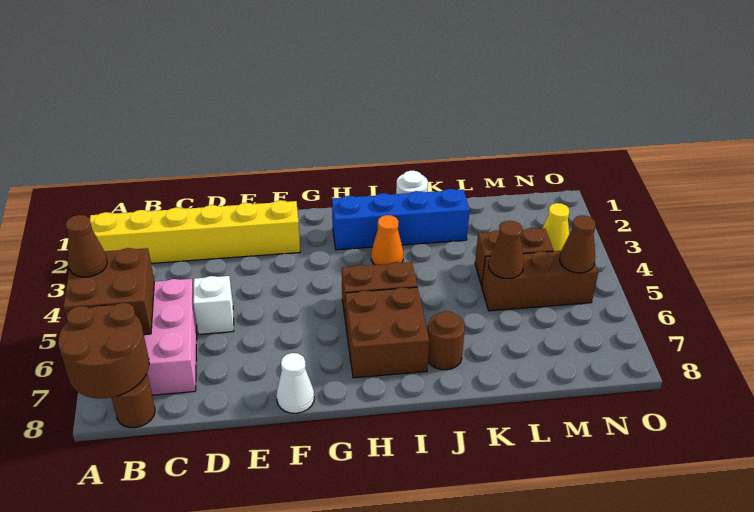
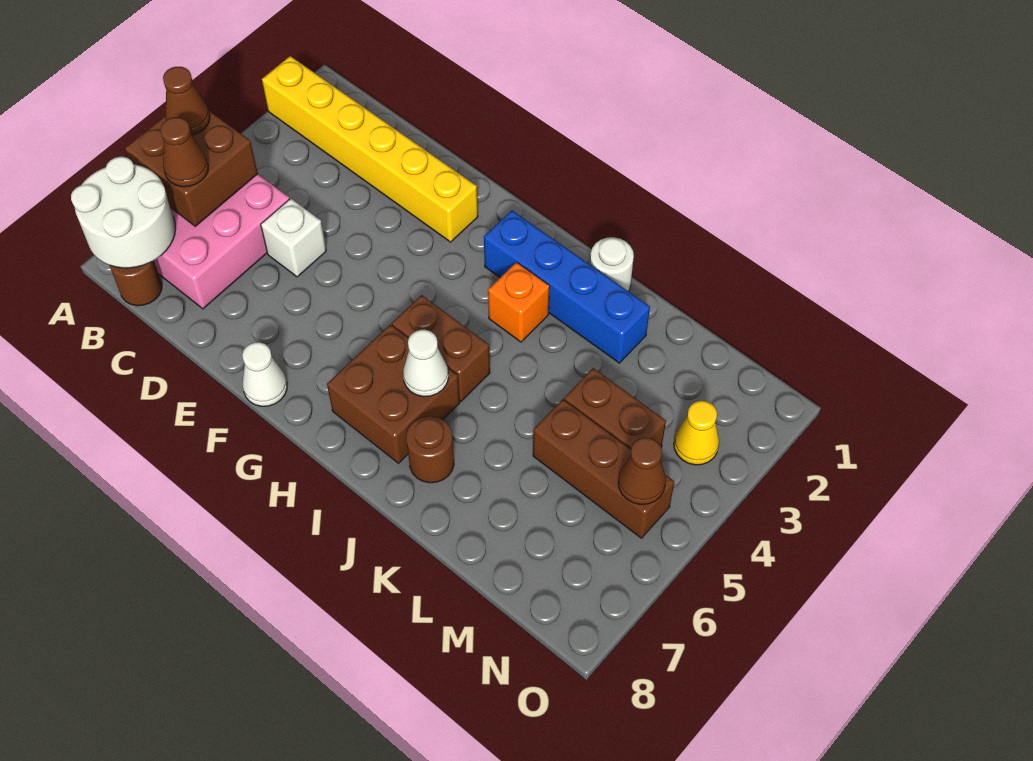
brown 2x2 round brick [58,303,149,398] -> white 2x2 round brick [71,157,176,268]
orange 1x1 cone [371,215,403,265] -> orange 1x1 brick [488,262,550,342]
none -> white 1x1 cone [403,330,448,397]
brown 1x1 cone [489,221,524,279] -> brown 1x1 cone moved to [161,117,208,187]

